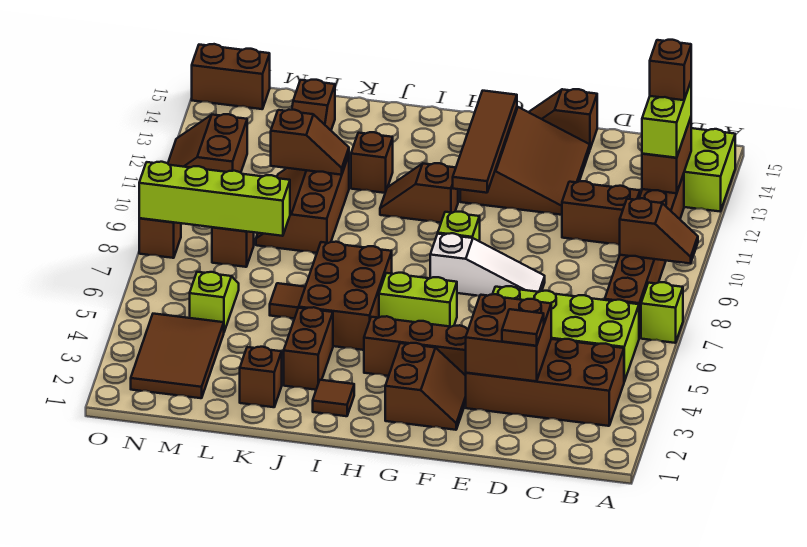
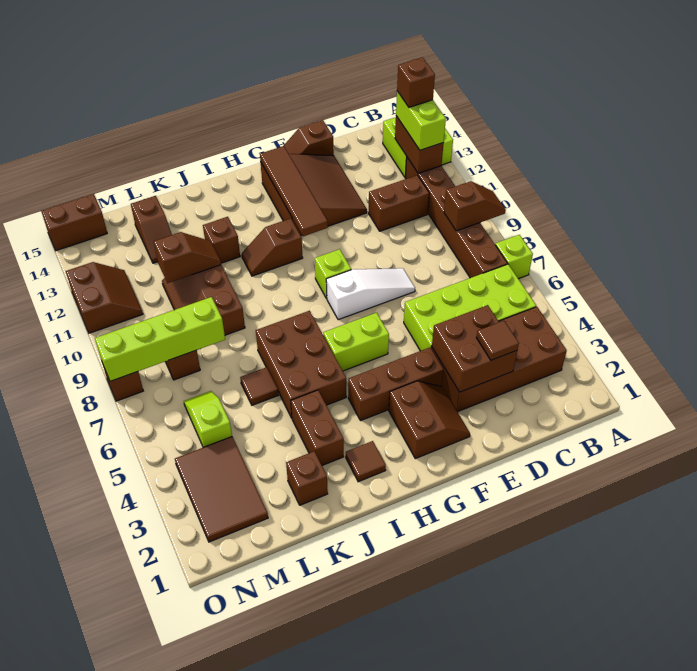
brown 2x2 slope [168,114,247,173] -> brown 2x2 slope turned to [66,262,143,333]

